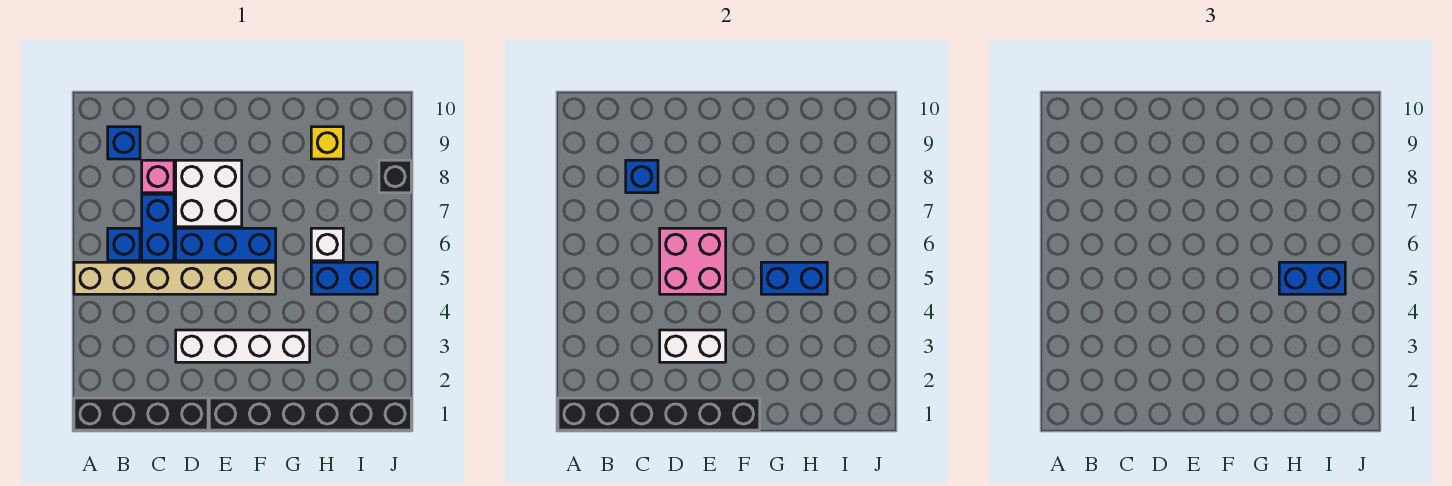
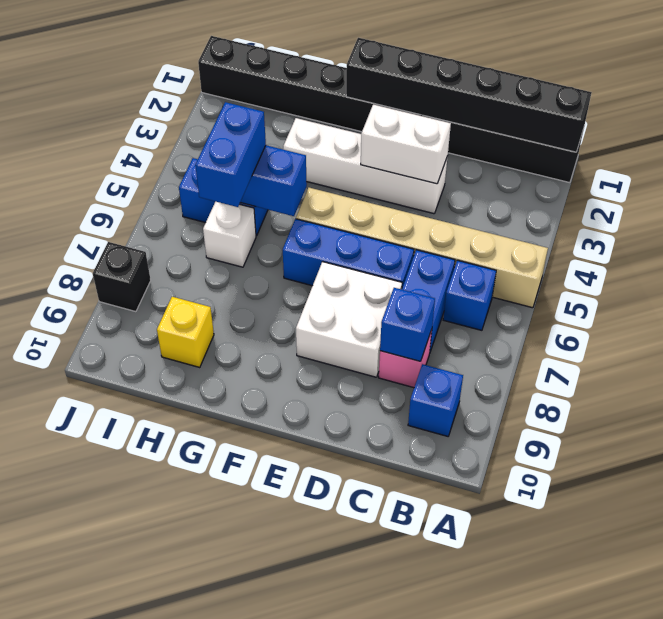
pink 2x2 brick [660,228,726,294] -> none
blue 1x2 brick [1279,262,1345,294] -> blue 1x2 brick turned to [195,102,266,207]

